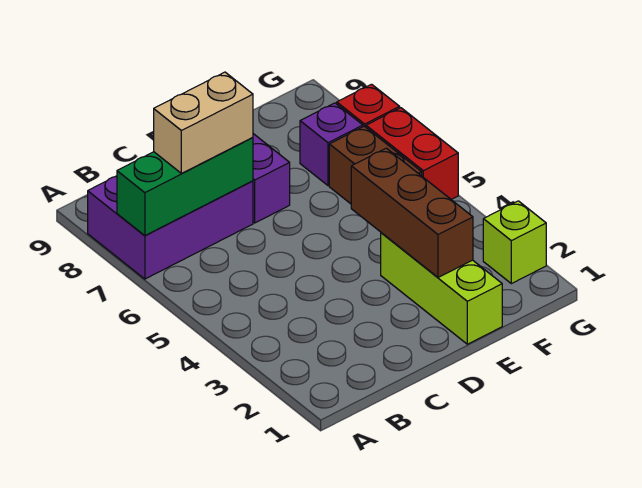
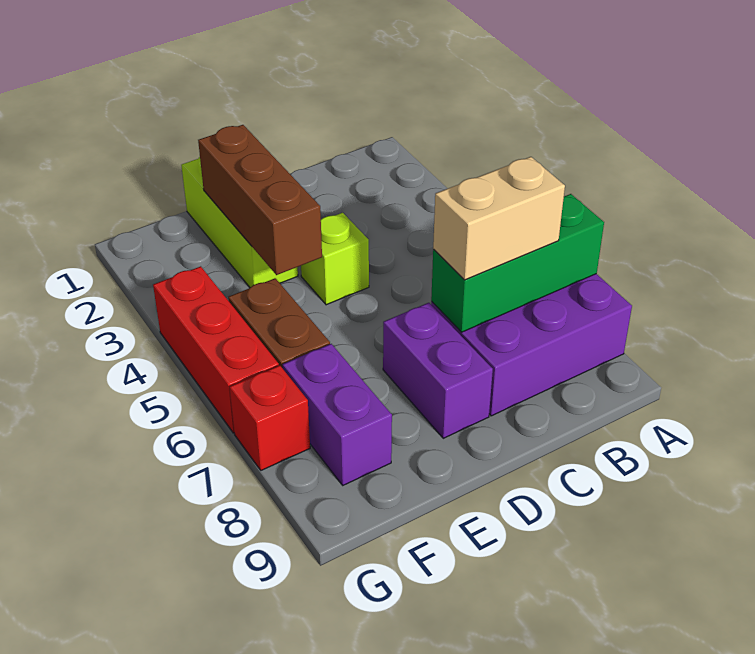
purple 1x1 brick [300,103,363,186] -> purple 1x2 brick [283,344,392,485]
lime 1x1 brick [483,201,546,284] -> lime 1x1 brick moved to [301,213,369,305]
red 1x2 brick [366,108,458,199] -> red 1x3 brick [153,266,279,433]

